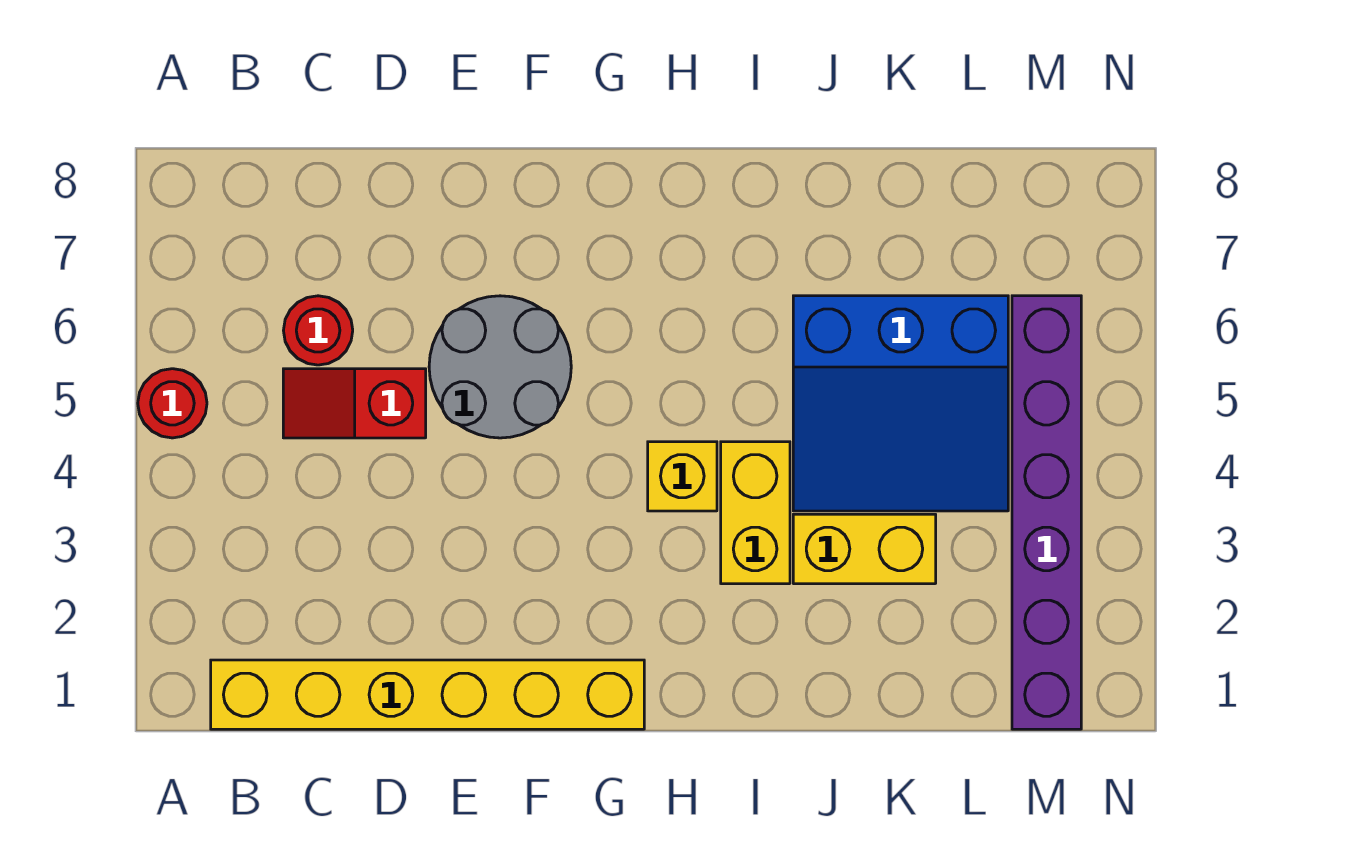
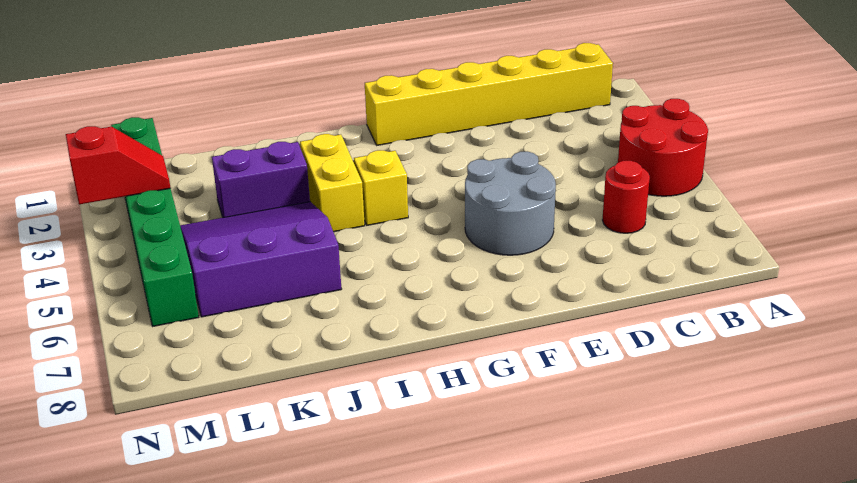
red 1x1 round brick [138,369,207,438] -> red 2x2 round brick [618,99,708,196]
red 1x2 slope [283,369,426,438] -> red 1x2 slope moved to [66,126,170,205]
yellow 1x2 brick [793,514,936,584] -> purple 1x2 brick [212,142,310,218]
blue 3x3 slope [793,296,1008,511] -> purple 3x3 slope [180,202,341,317]
purple 1x6 brick [1012,296,1081,729] -> green 1x6 brick [111,117,199,326]

